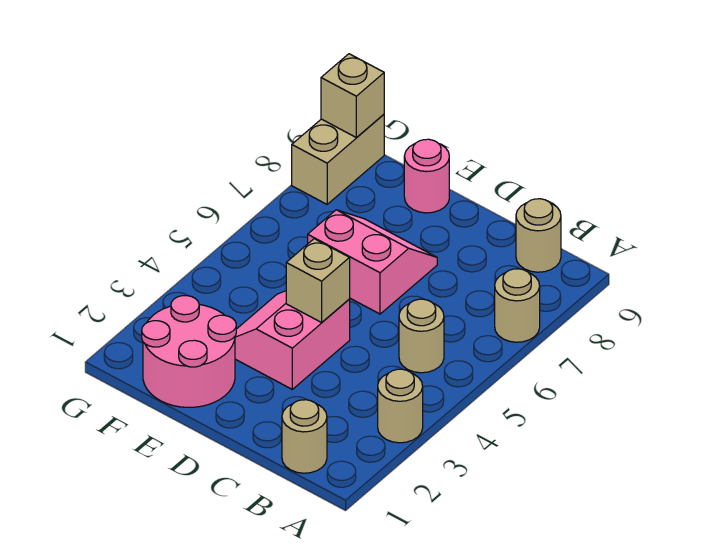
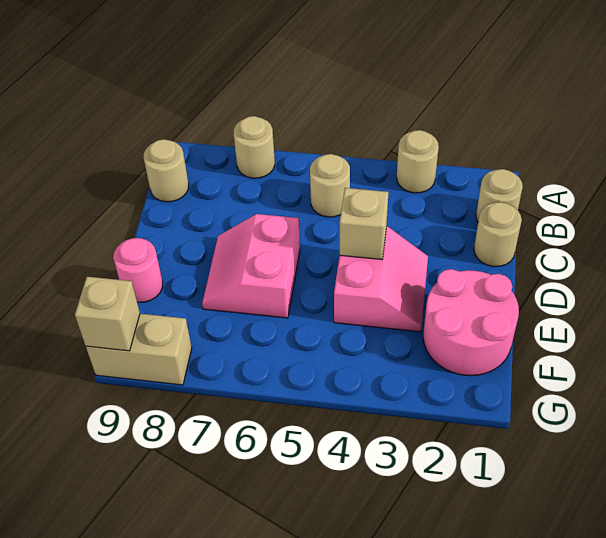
none -> tan 1x1 round brick [474,202,522,267]
pink 2x2 slope [235,291,350,389] -> pink 2x2 slope turned to [334,226,428,332]

